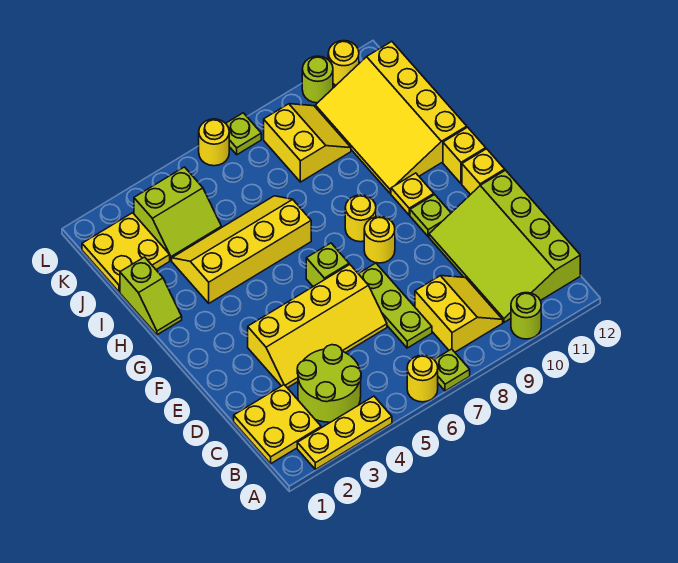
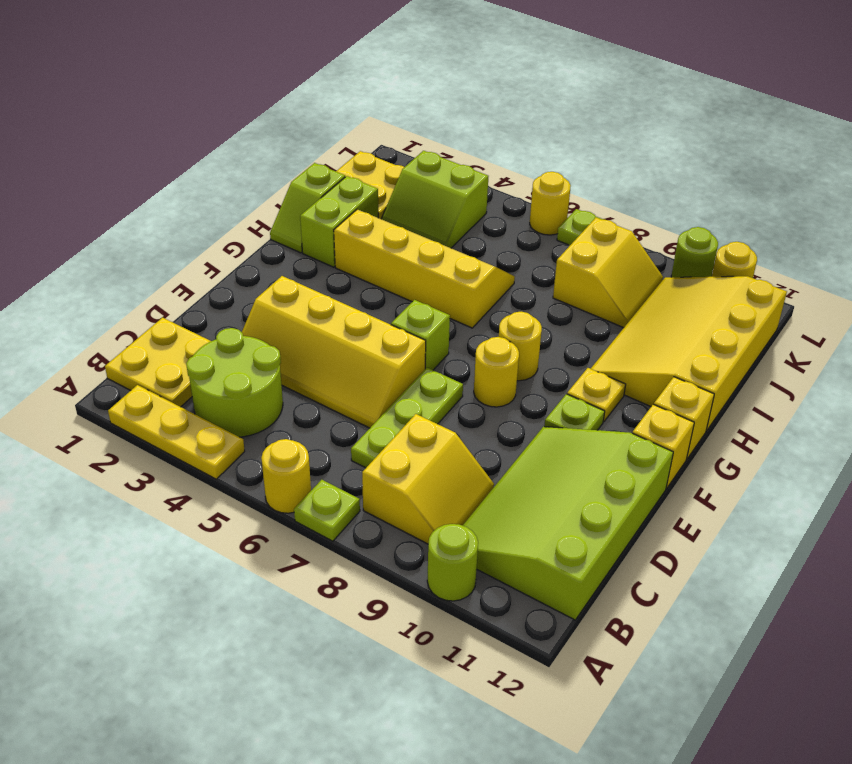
none -> lime 1x2 brick [300,176,378,267]

